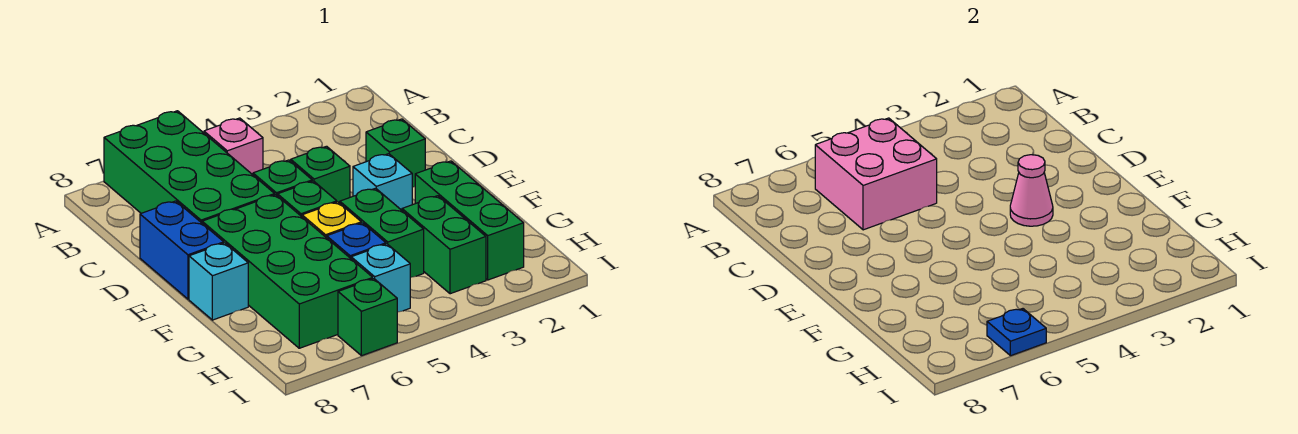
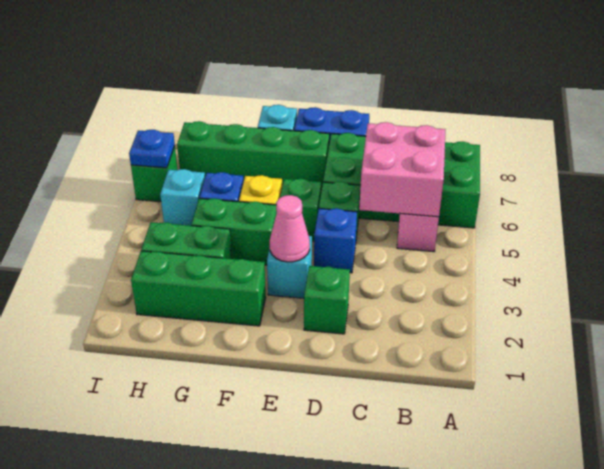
green 1x1 brick [291,146,350,203] -> blue 1x1 brick [314,208,357,273]
green 2x4 brick [202,195,373,348] -> green 1x4 brick [177,121,329,190]

